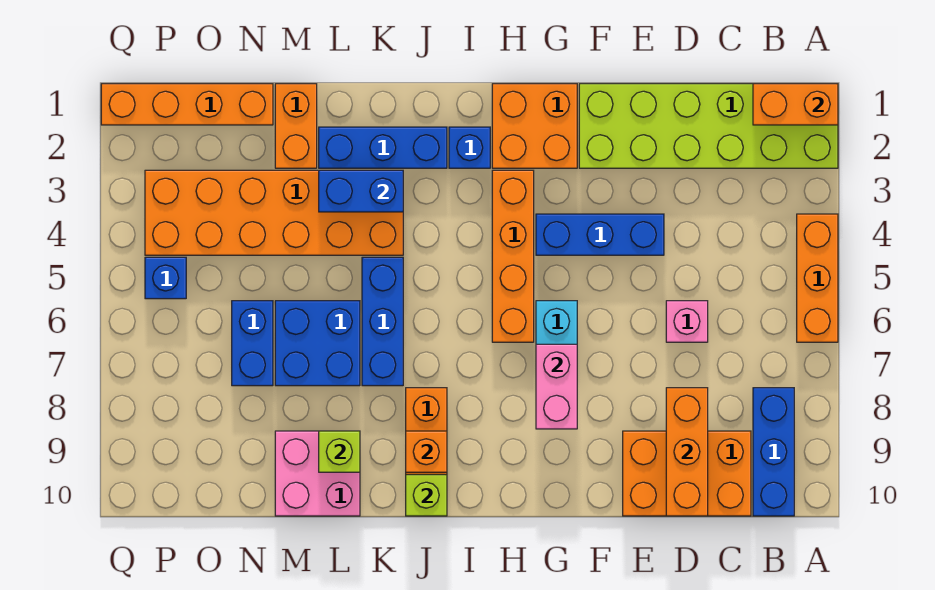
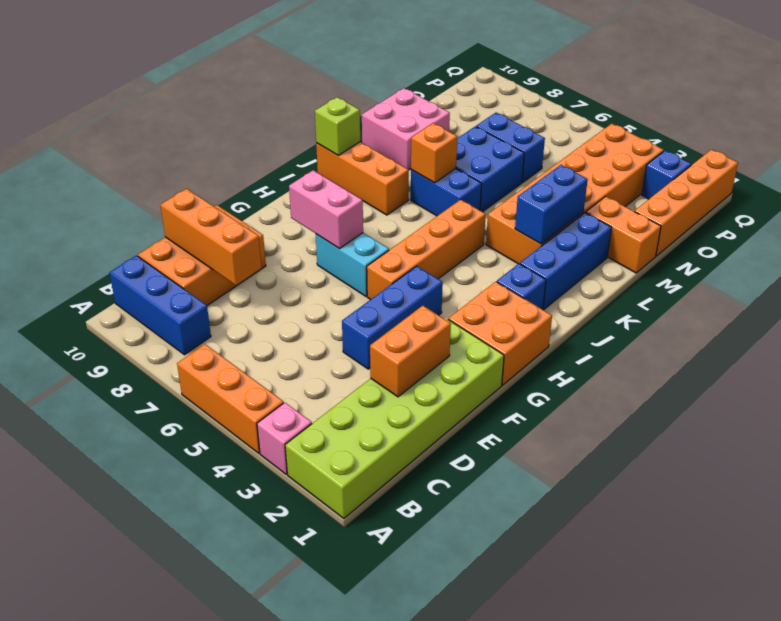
orange 1x2 brick [753,84,838,125] -> orange 1x2 brick moved to [370,306,451,397]
pink 1x1 brick [666,301,708,342] -> pink 1x1 brick moved to [257,403,312,474]
orange 1x4 brick [492,170,534,342] -> orange 1x4 brick turned to [367,200,486,300]
orange 1x1 brick [406,431,447,472] -> orange 1x1 brick moved to [411,123,457,183]
blue 1x3 brick [362,257,403,386] -> blue 1x2 brick [411,169,482,216]
lime 1x1 brick [319,431,360,472] -> none
blue 1x1 brick [145,257,186,299] -> blue 1x1 brick moved to [642,150,691,199]

